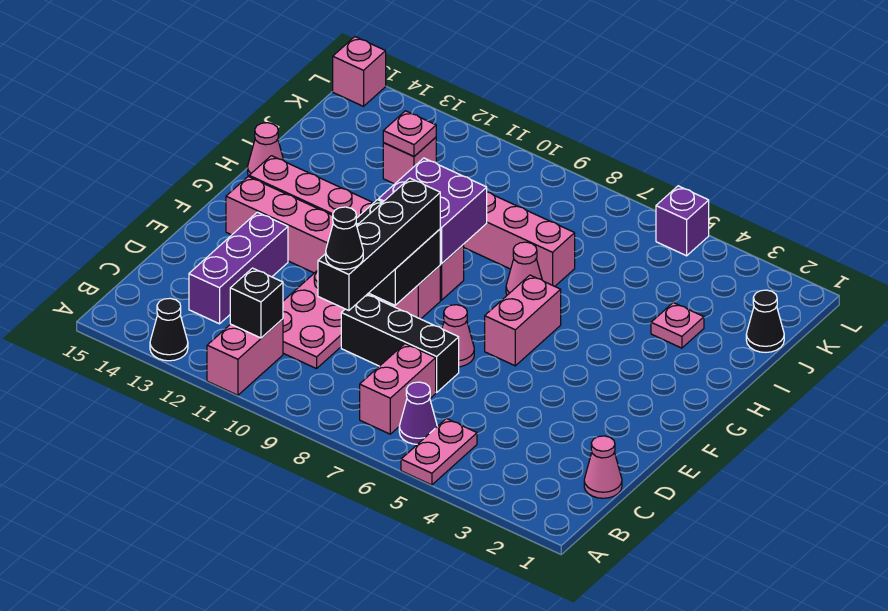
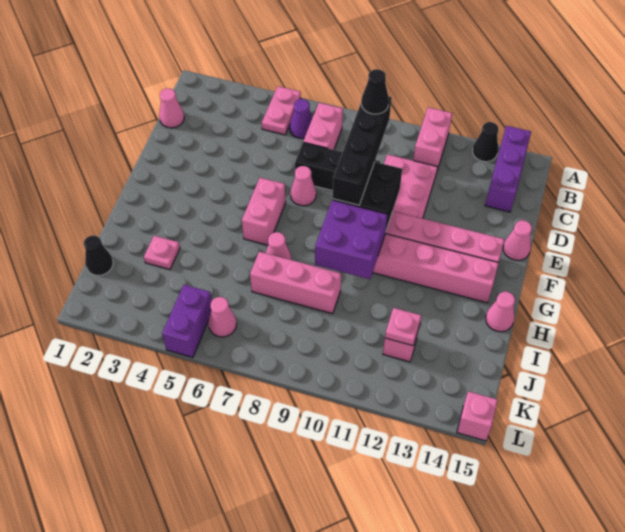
black 1x1 brick [230,268,283,338] -> none
purple 1x3 brick [189,212,288,324] -> purple 1x3 brick moved to [485,126,531,212]
none -> pink 1x1 cone [503,220,532,260]
none -> pink 1x1 cone [208,297,237,337]
purple 1x1 brick [656,186,709,256] -> purple 1x2 brick [162,285,212,358]

